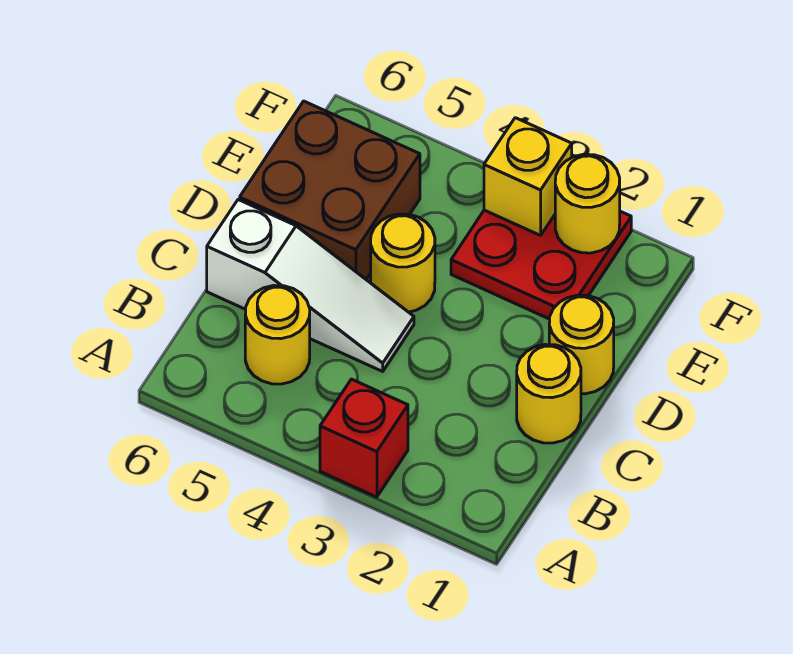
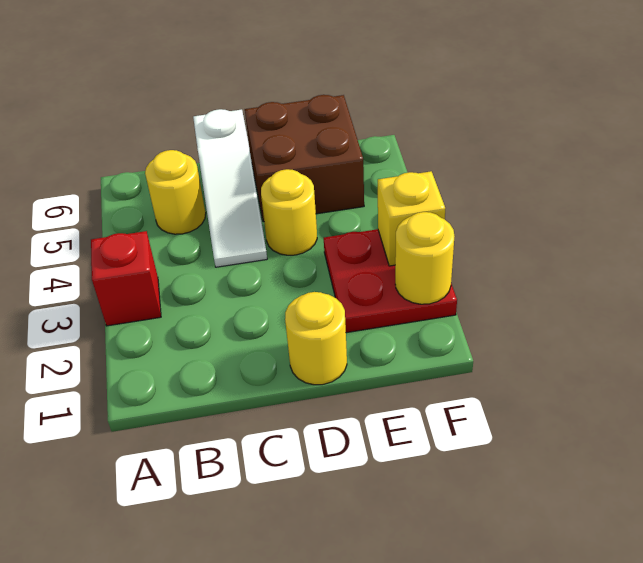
yellow 1x1 round brick [517,345,581,443] -> none

